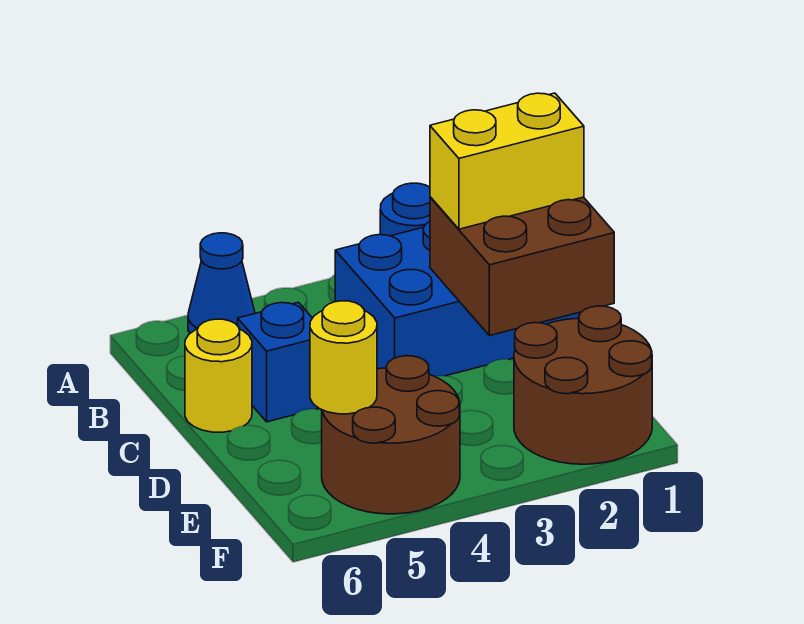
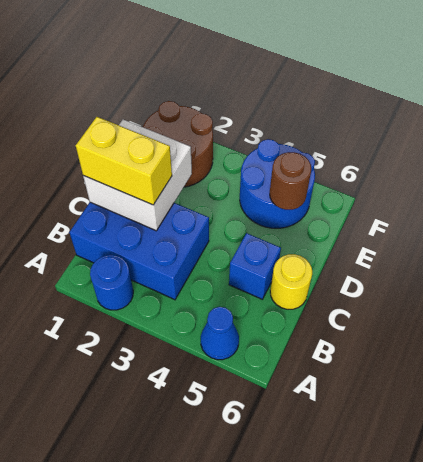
brown 2x2 brick [430,197,614,336] -> white 2x2 brick [83,120,192,231]
brown 2x2 round brick [322,356,460,514] -> blue 2x2 round brick [240,139,315,228]
yellow 1x1 round brick [310,301,377,414] -> brown 1x1 round brick [270,152,311,210]

